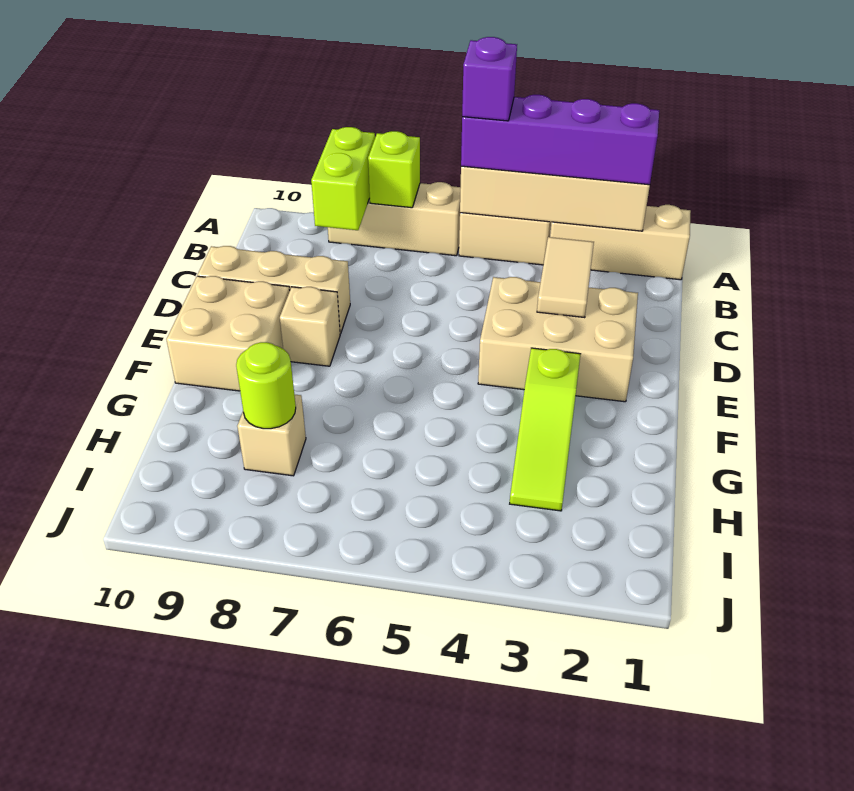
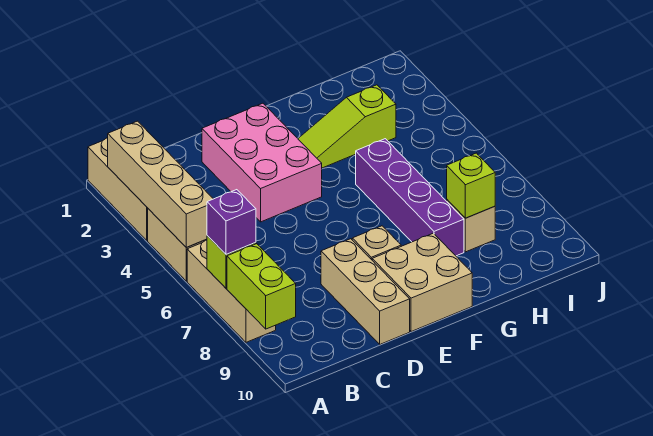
purple 1x4 brick [461,95,659,185] -> purple 1x4 brick moved to [356,139,464,256]
purple 1x1 brick [462,37,517,121] -> purple 1x1 brick moved to [207,190,256,255]
lime 1x2 brick [311,127,375,230] -> lime 1x2 brick turned to [227,244,296,329]
tan 1x2 tile [537,237,594,318] -> none
tan 2x3 brick [478,277,638,402] -> pink 2x3 brick [202,103,322,222]
lime 1x3 slope [510,348,580,511] -> lime 1x3 slope turned to [298,85,396,168]
lime 1x1 round brick [236,342,296,429] -> lime 1x1 brick [447,153,495,218]

